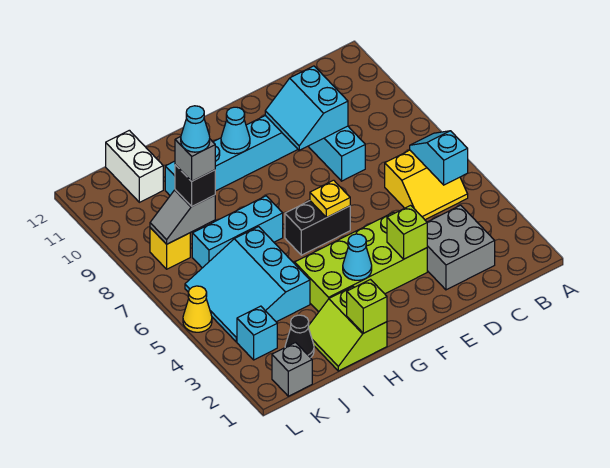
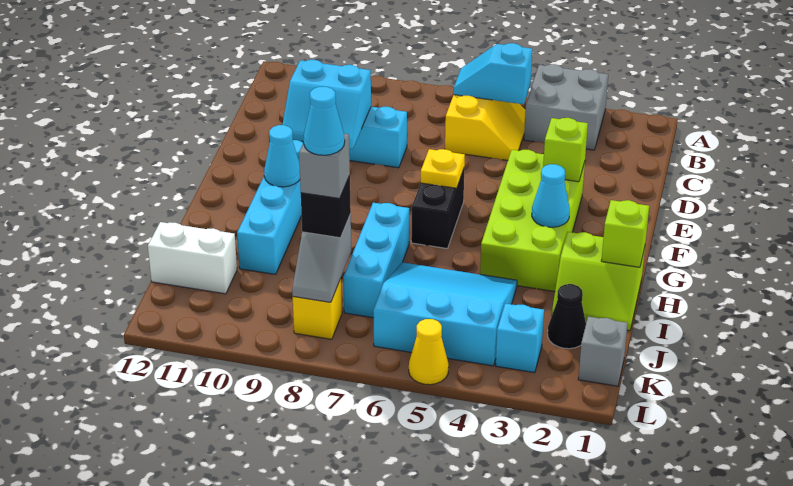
grey 2x2 brick [427,205,495,290] -> grey 2x2 brick moved to [524,64,608,150]
cyan 3x3 slope [185,227,310,342] -> cyan 3x3 slope turned to [373,262,517,366]

